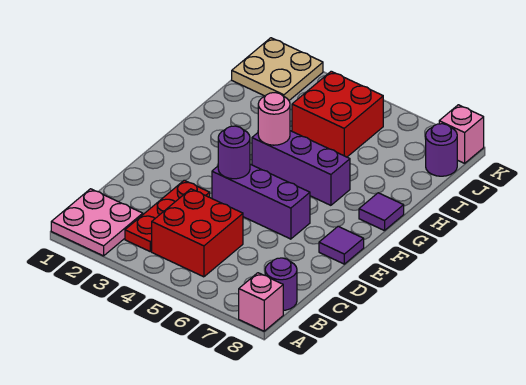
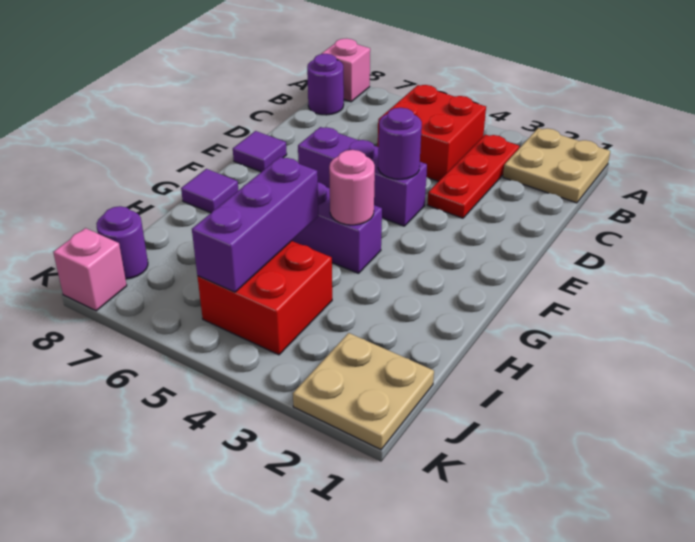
pink 2x2 plate [51,189,143,256] -> tan 2x2 plate [503,128,610,203]
none -> purple 1x3 brick [192,157,318,292]

